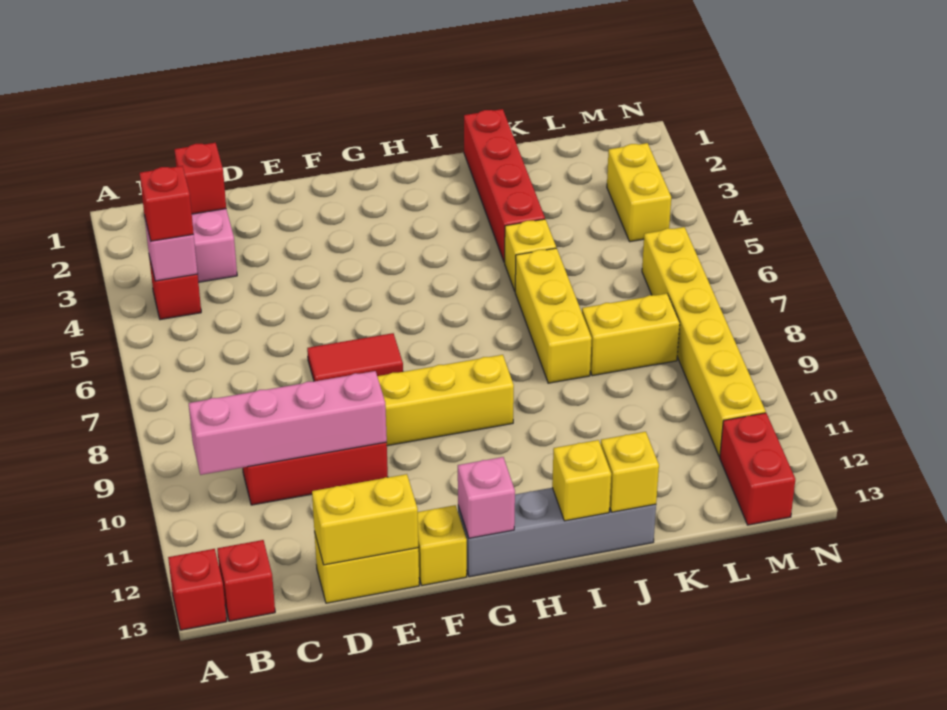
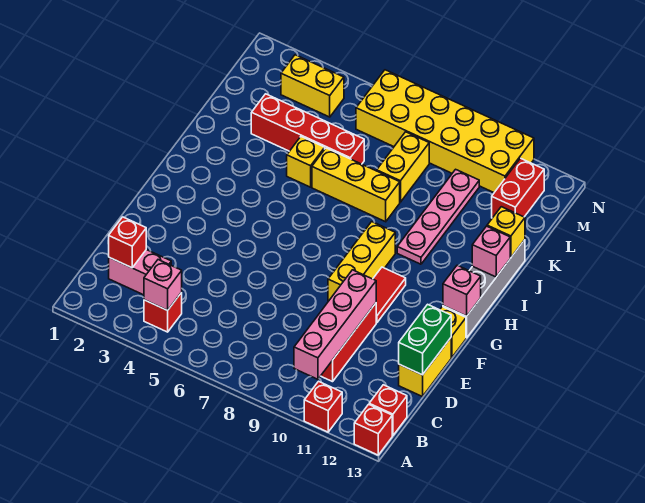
red 1x1 brick [140,166,194,241] -> red 1x1 brick moved to [304,381,342,432]
yellow 1x2 brick [312,474,418,565] -> green 1x2 brick [399,304,451,375]
red 1x2 tile [307,333,403,381] -> red 1x2 tile moved to [373,267,406,323]
none -> pink 1x4 plate [397,169,479,264]
yellow 1x1 brick [552,440,611,521] -> pink 1x1 brick [472,226,510,277]
red 1x4 brick [464,109,545,262] -> red 1x4 brick moved to [251,94,364,164]
yellow 1x6 brick [642,227,766,457] -> yellow 2x6 brick [356,70,534,192]
red 1x2 brick [720,413,795,525] -> red 1x2 brick turned to [492,158,544,218]

